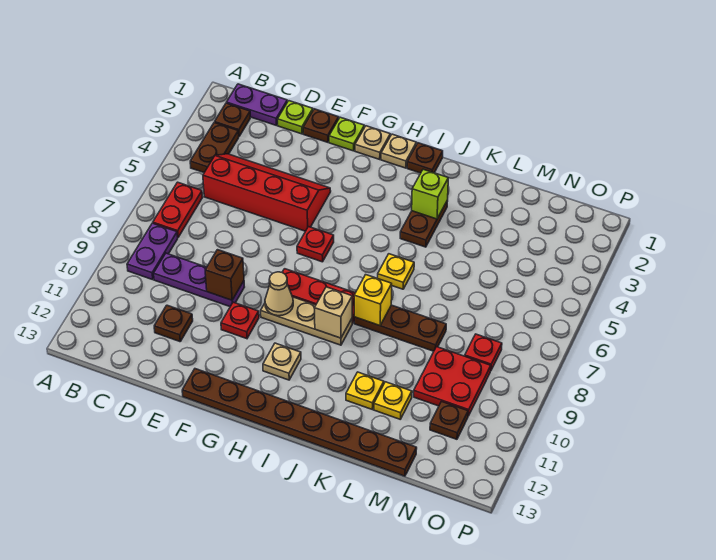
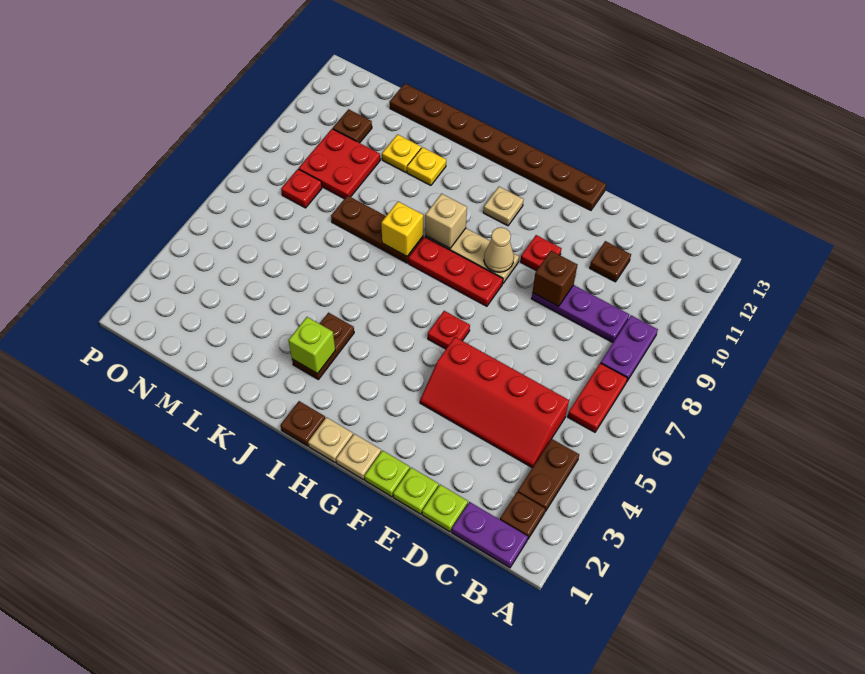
brown 1x1 plate [303,109,339,142] -> lime 1x1 plate [393,467,439,514]
yellow 1x1 plate [378,254,414,289] -> none

